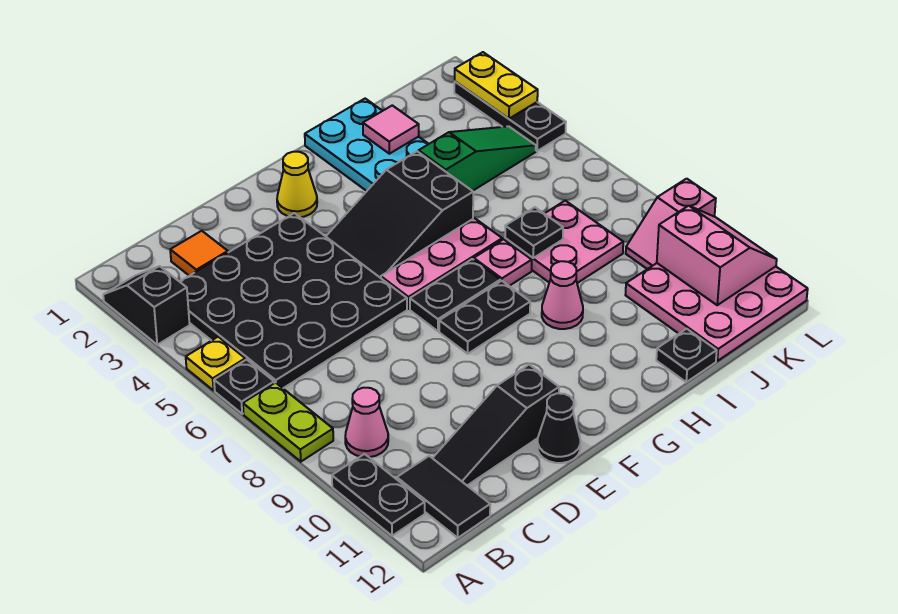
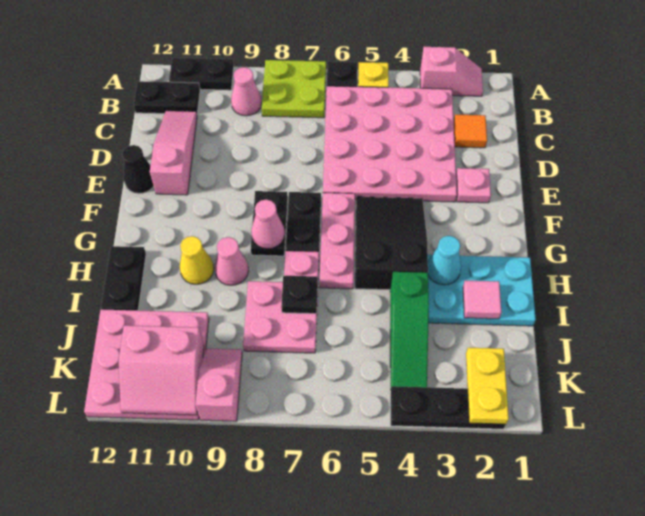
black 1x2 slope [103,266,190,345] -> pink 1x2 slope [420,47,483,96]
lime 1x2 plate [243,383,333,462] -> lime 2x2 plate [262,60,326,118]
black 4x4 plate [180,213,407,388] -> pink 4x4 plate [323,86,457,202]
black 1x2 tile [397,456,490,538] -> black 1x2 plate [133,81,200,114]
black 1x3 slope [433,365,559,485] -> pink 1x3 slope [150,111,197,195]
none -> pink 1x1 plate [456,168,491,203]
yellow 1x1 cone [277,152,317,217] -> yellow 1x1 cone moved to [180,236,214,284]
none -> pink 1x1 cone [251,200,285,249]
none -> cyan 1x1 cone [428,236,461,285]
black 1x1 plate [656,329,717,382] -> black 1x2 plate [101,246,146,310]
yellow 1x2 plate [455,52,538,119] -> yellow 1x2 plate turned to [466,348,509,424]

